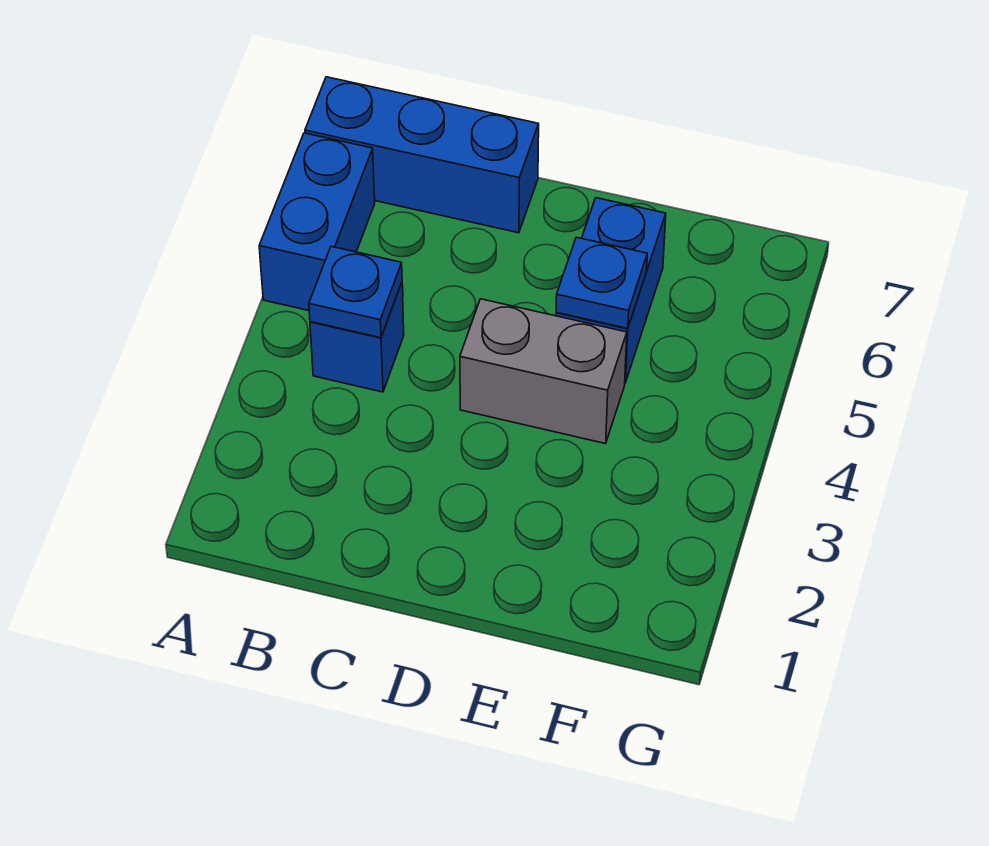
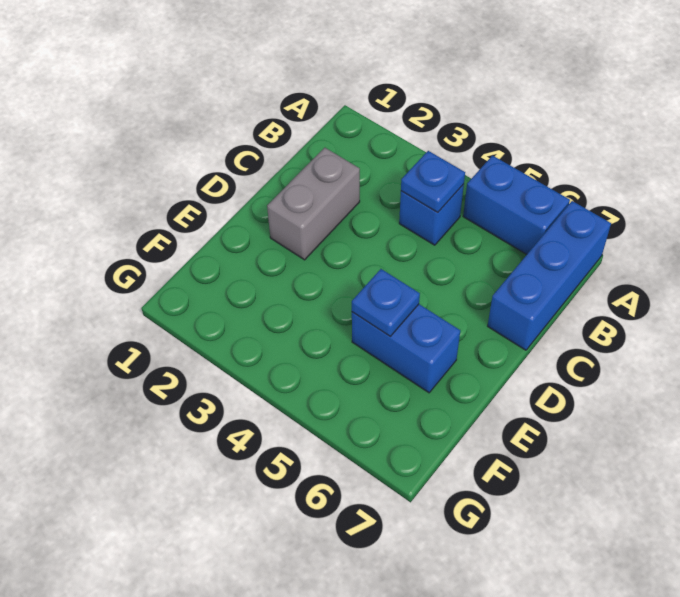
grey 1x2 brick [460,299,627,444] -> grey 1x2 brick moved to [267,148,360,260]

